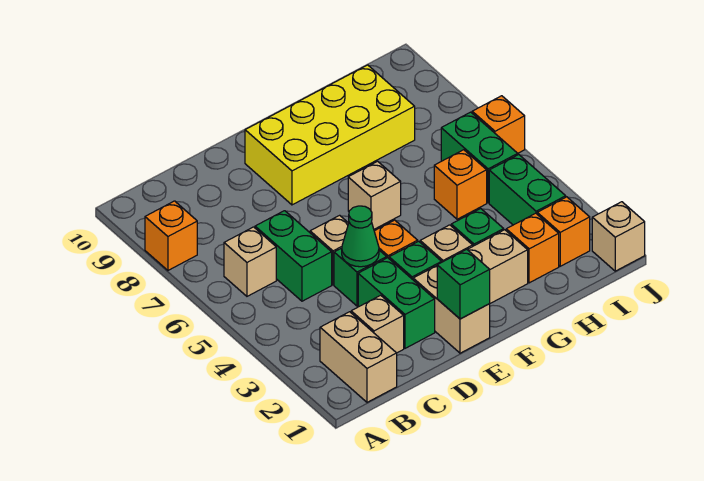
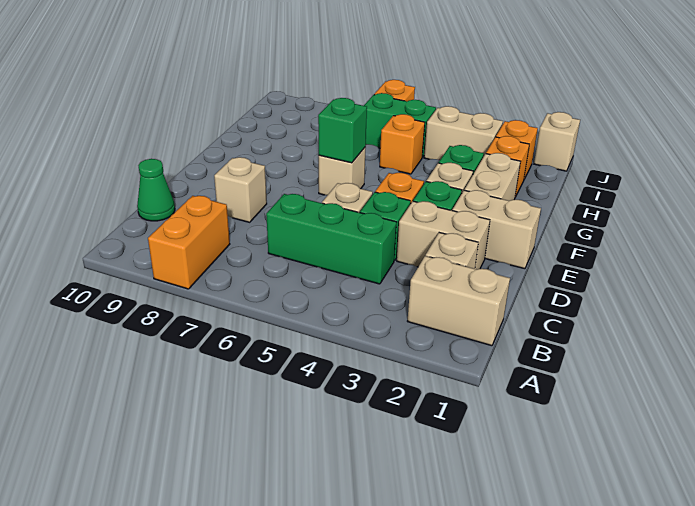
orange 1x1 brick [145,201,197,270] -> orange 1x2 brick [148,196,230,289]
tan 1x1 brick [224,227,276,296] -> tan 1x1 brick moved to [214,157,267,222]
green 1x2 brick [255,211,332,301] -> green 1x3 brick [266,194,396,284]
green 1x2 brick [358,258,435,348] -> tan 1x2 brick [397,201,490,269]
green 1x1 cone [342,206,379,267] -> green 1x1 cone moved to [137,159,175,221]
green 1x1 brick [437,249,490,319] -> green 1x1 brick moved to [318,98,367,163]
yellow 2x4 brick [245,65,415,205] -> none
green 1x2 brick [489,155,566,225] -> tan 1x2 brick [424,106,503,160]

